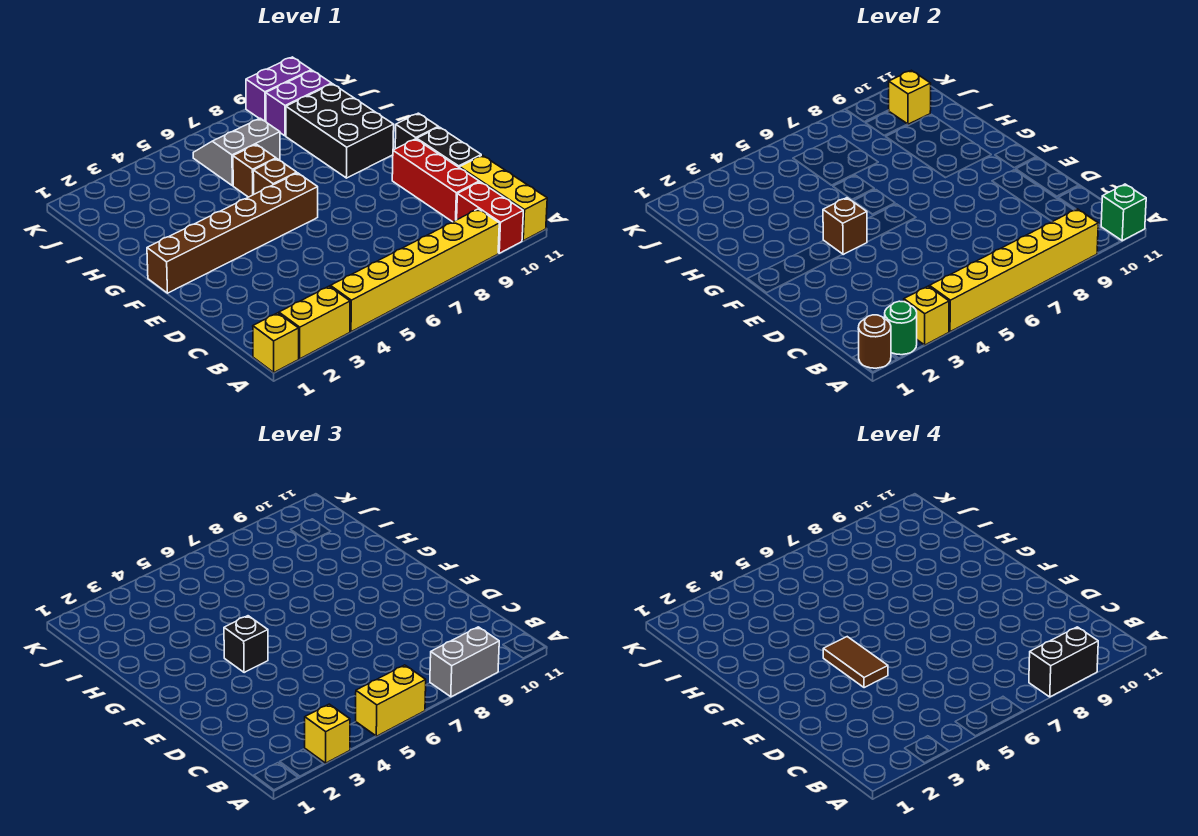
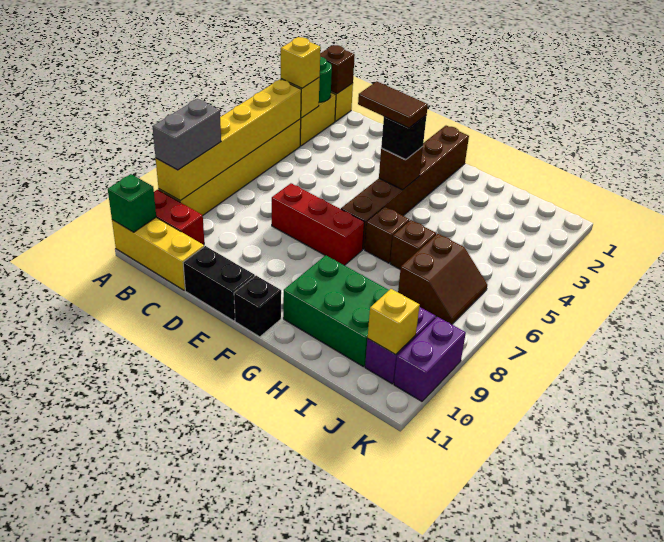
brown 1x1 round brick [858,315,891,368] -> brown 1x1 brick [320,45,355,94]
yellow 1x2 brick [356,665,426,736] -> none
black 1x2 brick [1029,627,1098,697] -> none
red 1x3 brick [392,139,479,222] -> red 1x3 brick moved to [272,183,364,265]
black 2x3 brick [286,84,394,178] -> green 2x3 brick [283,255,389,367]
grey 2x2 slope [193,118,280,186] -> brown 2x2 slope [398,234,487,324]

